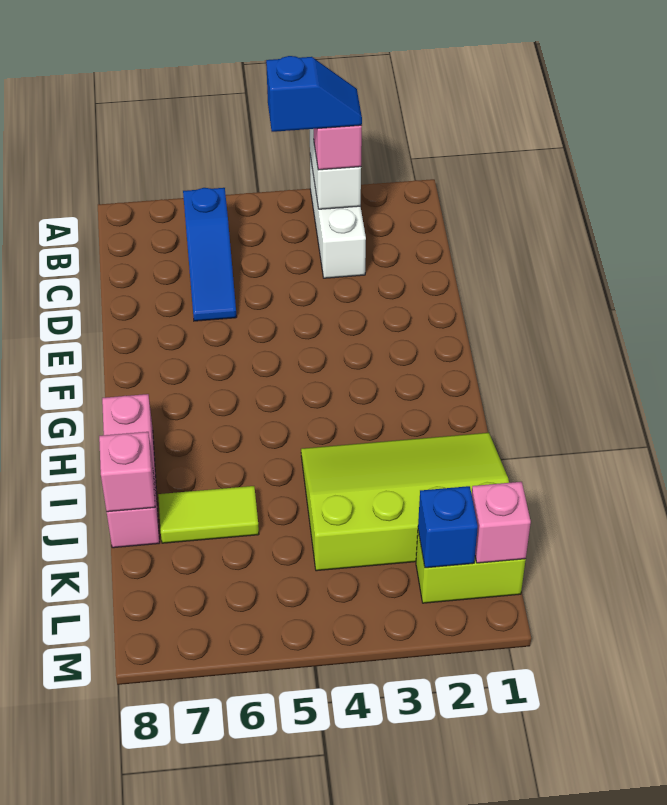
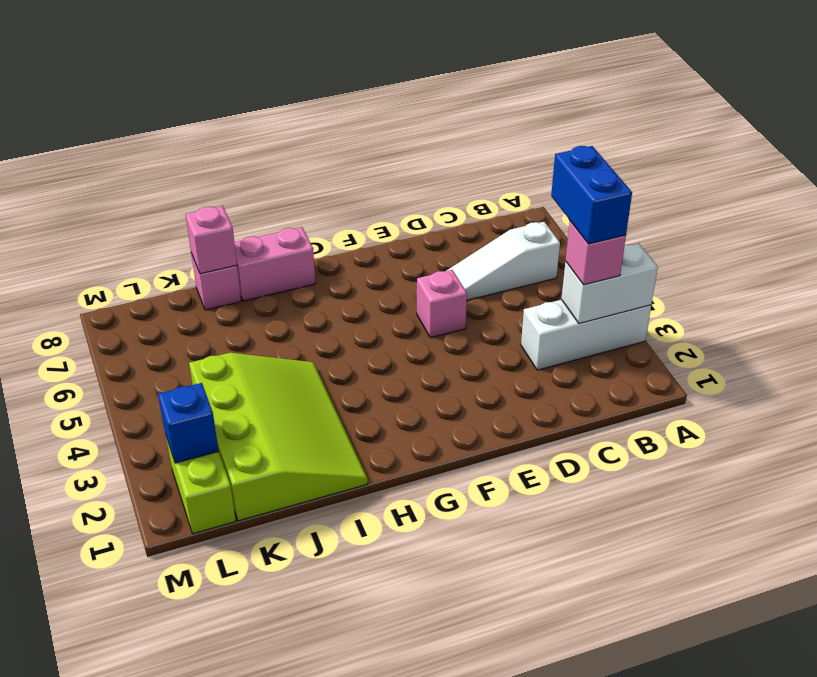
blue 1x2 slope [266,56,362,132] -> blue 1x2 brick [551,146,632,244]
blue 1x3 slope [183,188,237,321] -> white 1x3 slope [446,222,560,300]
lime 1x2 tile [158,486,259,543] -> none
pink 1x1 brick [472,482,531,563] -> pink 1x1 brick moved to [417,270,467,338]

